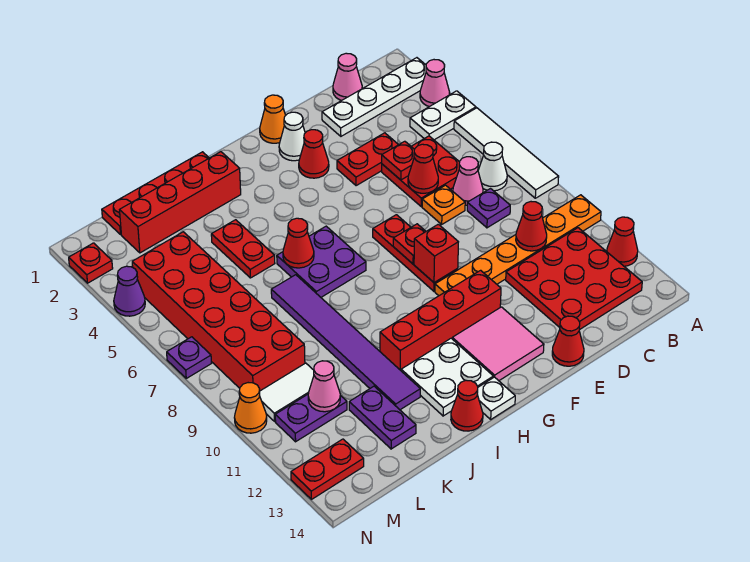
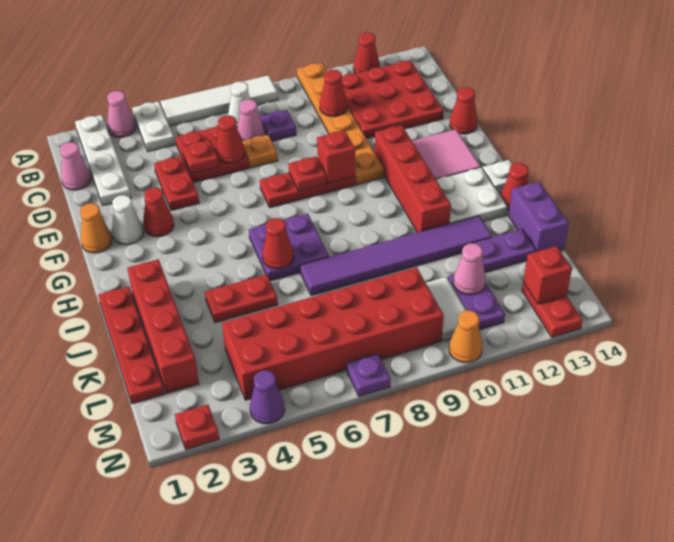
none -> purple 1x2 brick [508,181,569,252]
none -> red 1x1 brick [523,246,572,304]

